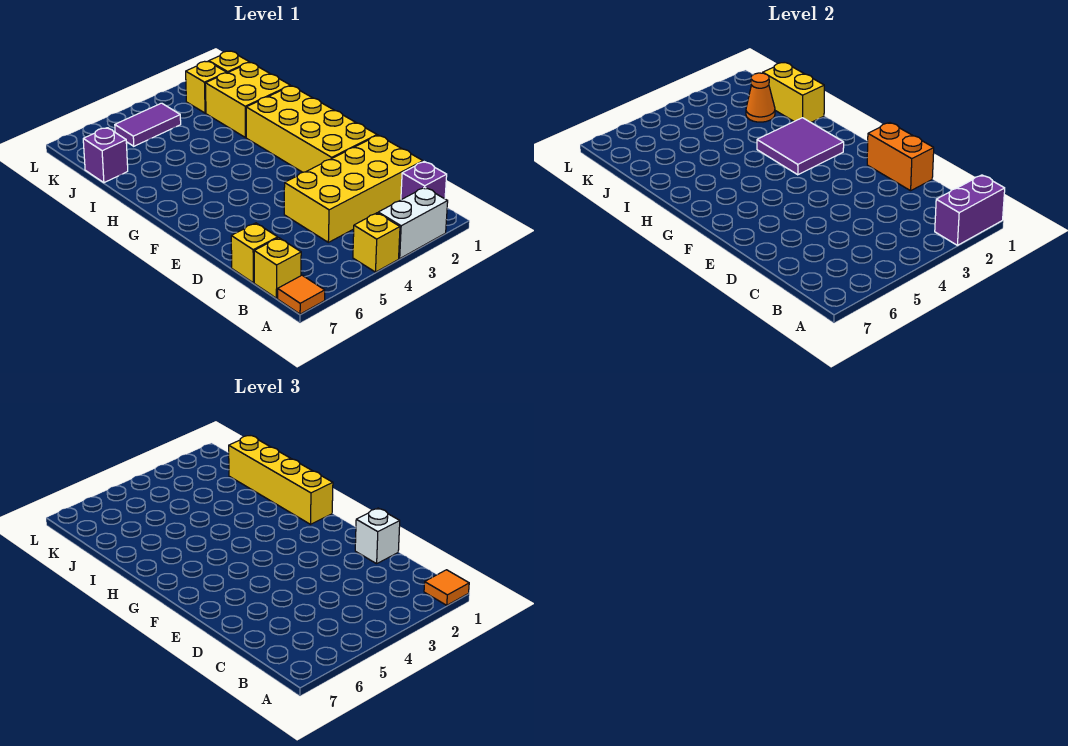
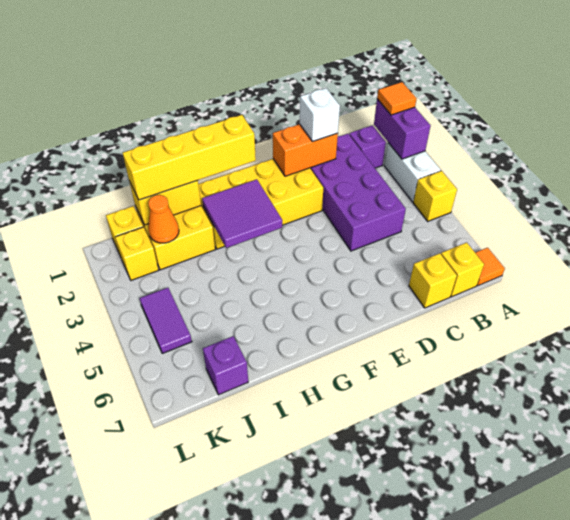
yellow 2x4 brick [284,135,423,242] -> purple 2x4 brick [310,134,406,251]

